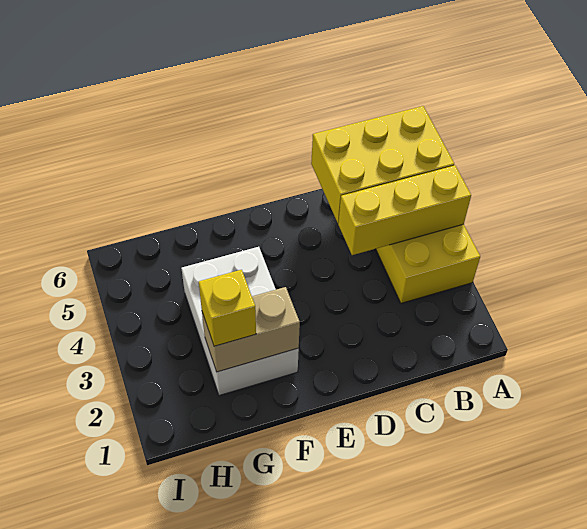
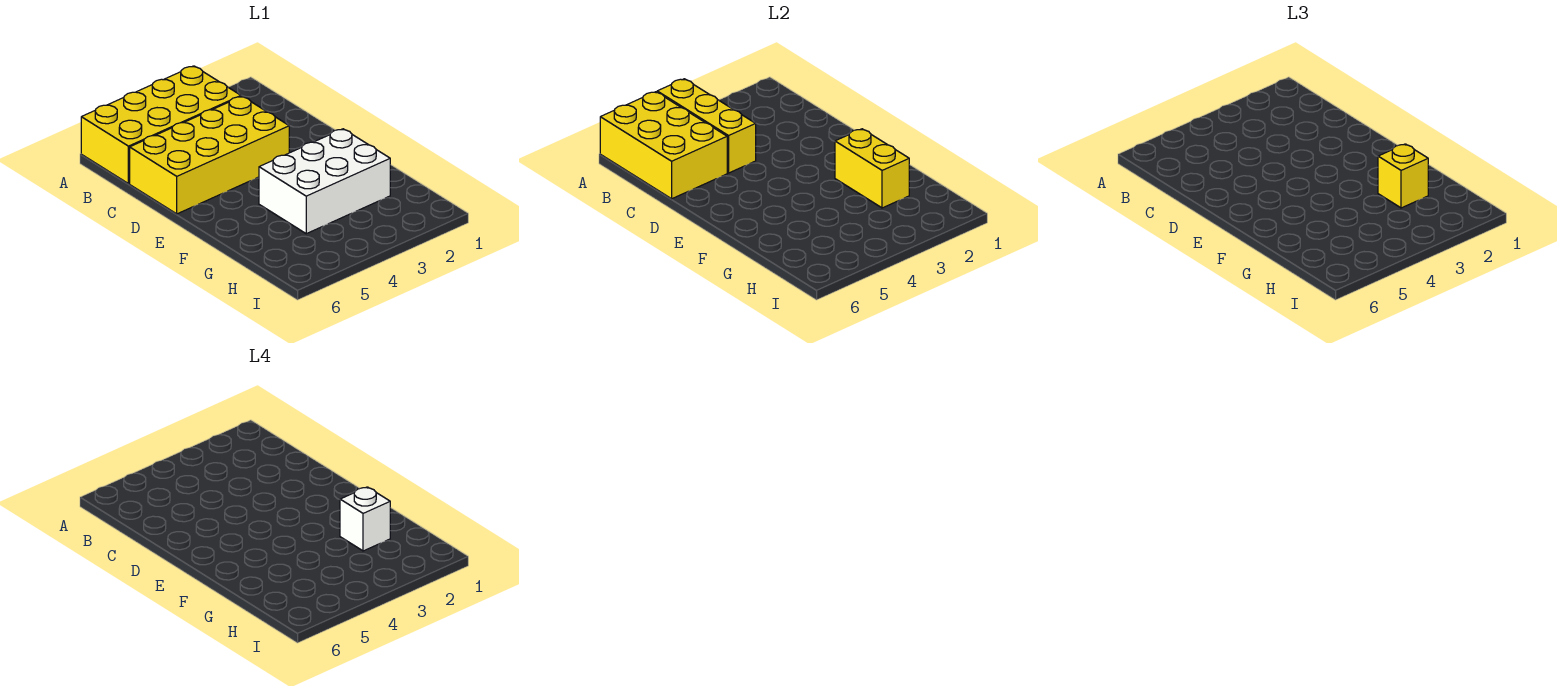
none -> yellow 2x4 brick [130,96,289,214]
tan 1x2 brick [202,287,300,372] -> yellow 1x2 brick [835,129,909,208]
none -> white 1x1 brick [340,487,390,551]

